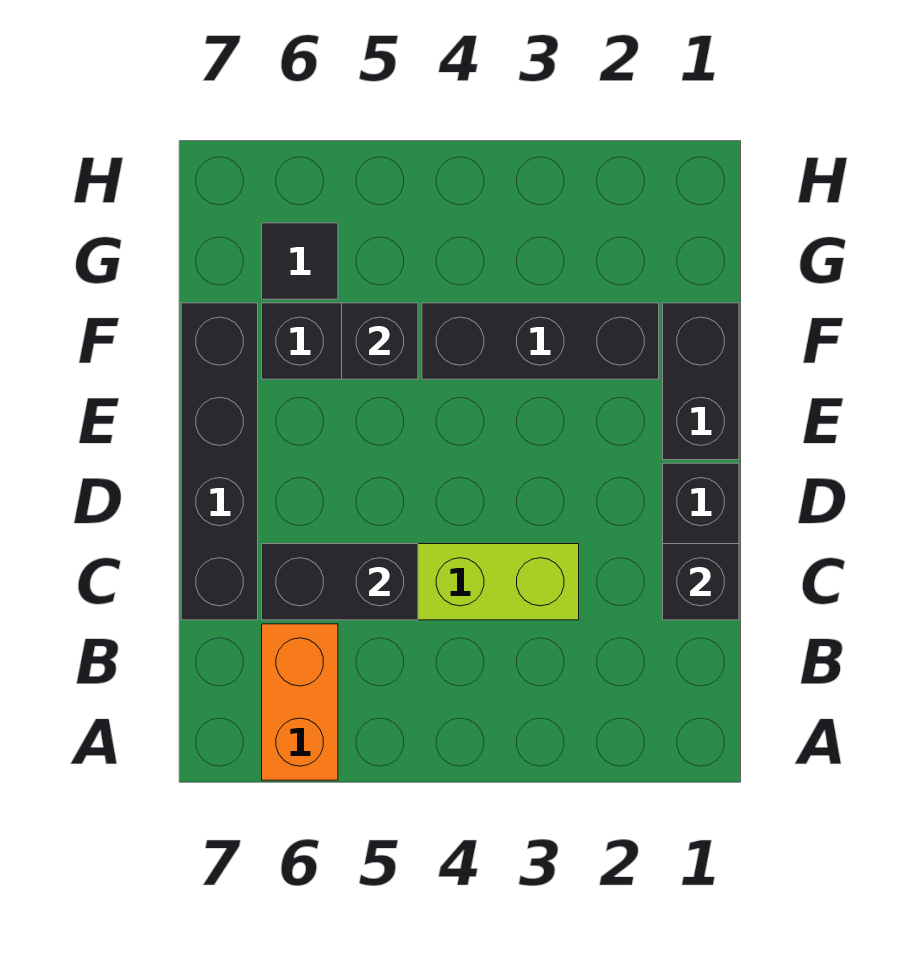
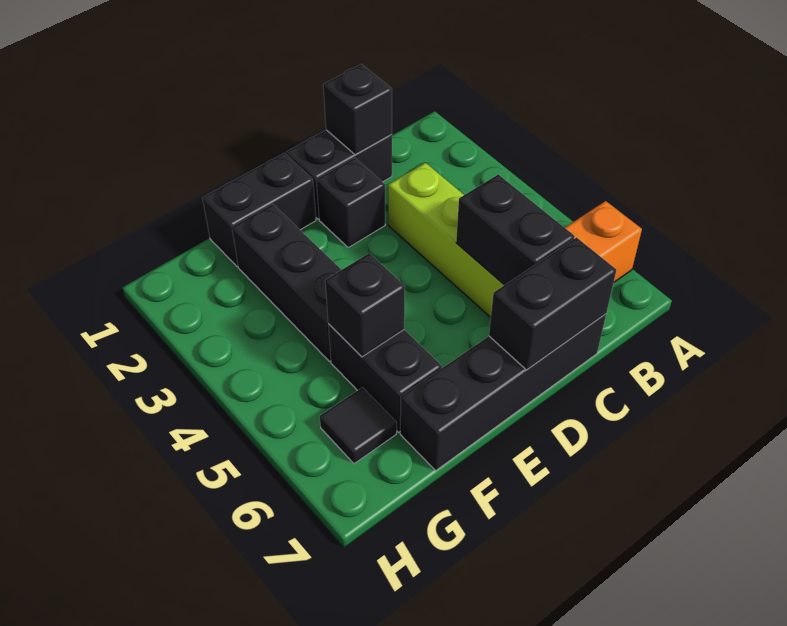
none -> black 1x2 brick [489,238,616,370]
none -> black 1x1 brick [316,158,385,247]

